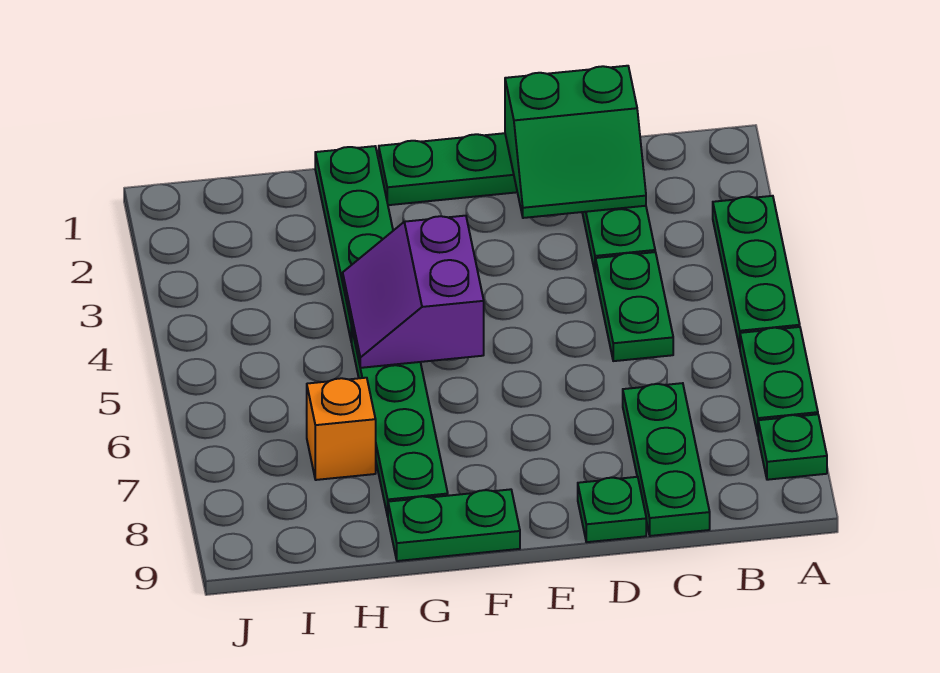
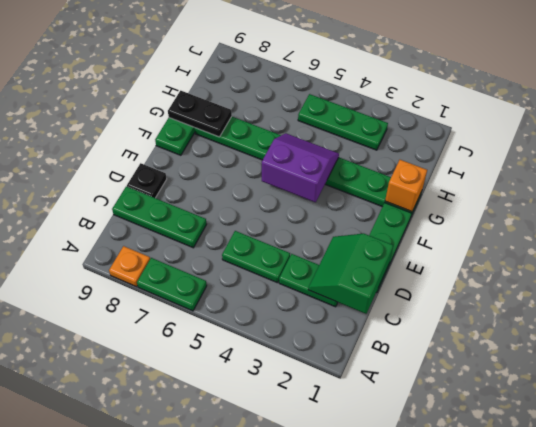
green 1x3 plate [713,196,800,348] -> green 1x3 plate moved to [298,94,388,150]
green 1x1 plate [758,414,827,480] -> orange 1x1 plate [109,246,150,287]
green 1x1 plate [578,477,646,542] -> black 1x1 plate [127,163,167,198]
none -> black 1x2 plate [168,91,232,137]
orange 1x1 brick [307,378,376,480] -> orange 1x1 brick moved to [385,160,427,212]

